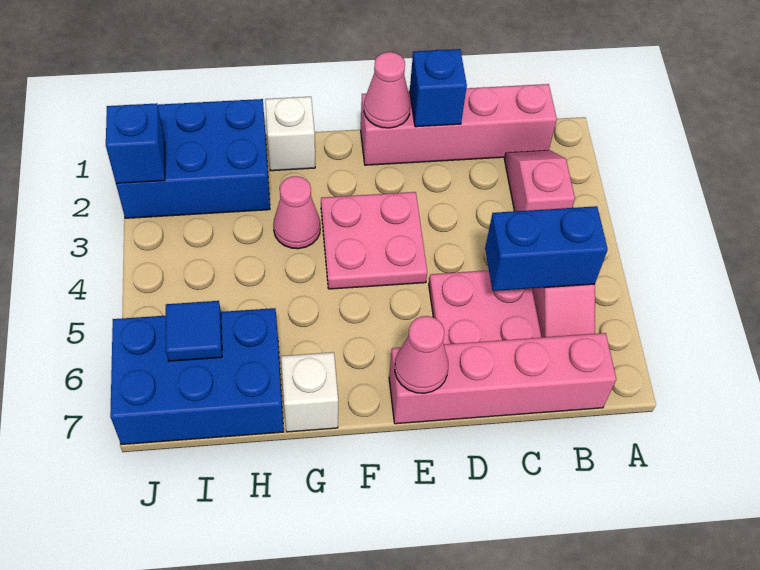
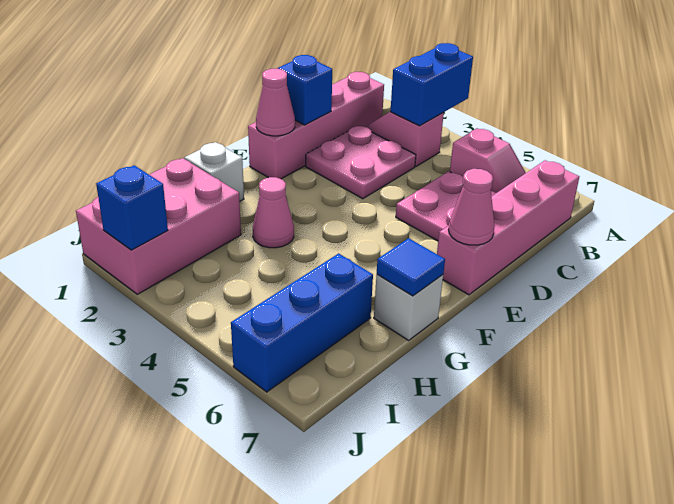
blue 1x2 brick [485,206,608,291] -> blue 1x2 brick moved to [390,43,473,126]
pink 2x2 plate [321,192,427,289] -> pink 2x2 plate moved to [306,126,416,199]
blue 2x3 brick [116,99,270,218] -> pink 2x3 brick [76,158,241,294]
blue 2x3 brick [110,308,284,445] -> blue 1x3 brick [231,253,373,392]
blue 1x1 tile [166,301,222,361] -> blue 1x1 tile moved to [377,238,445,296]

